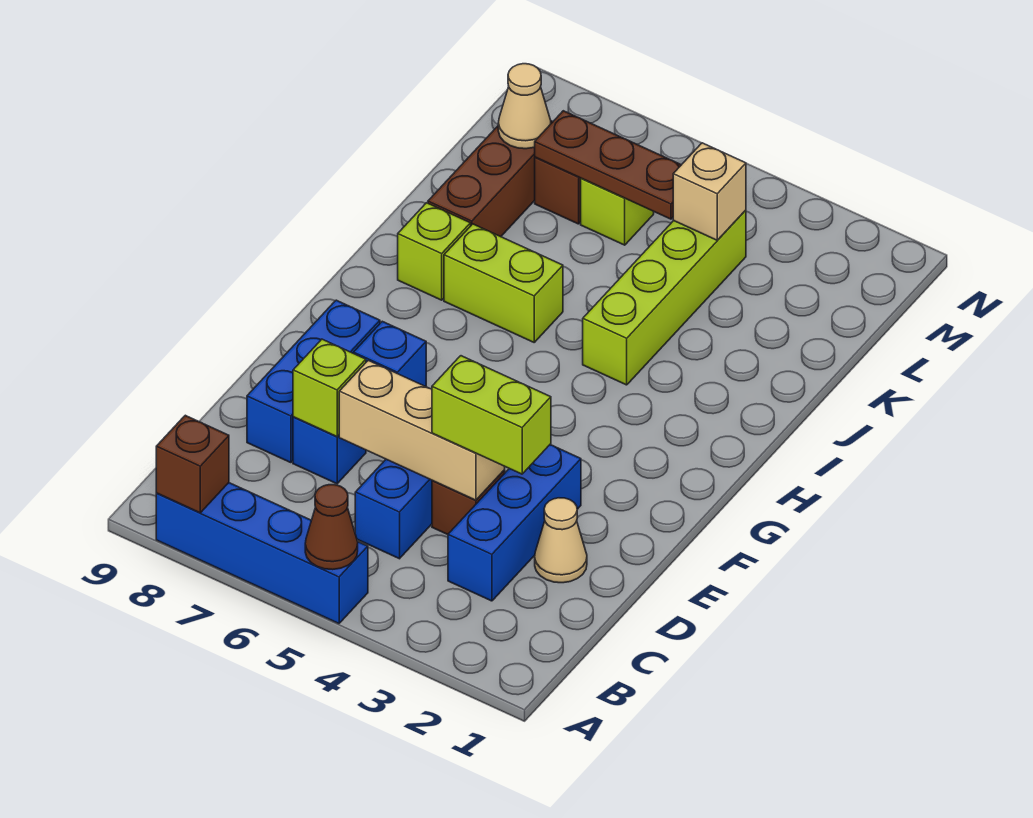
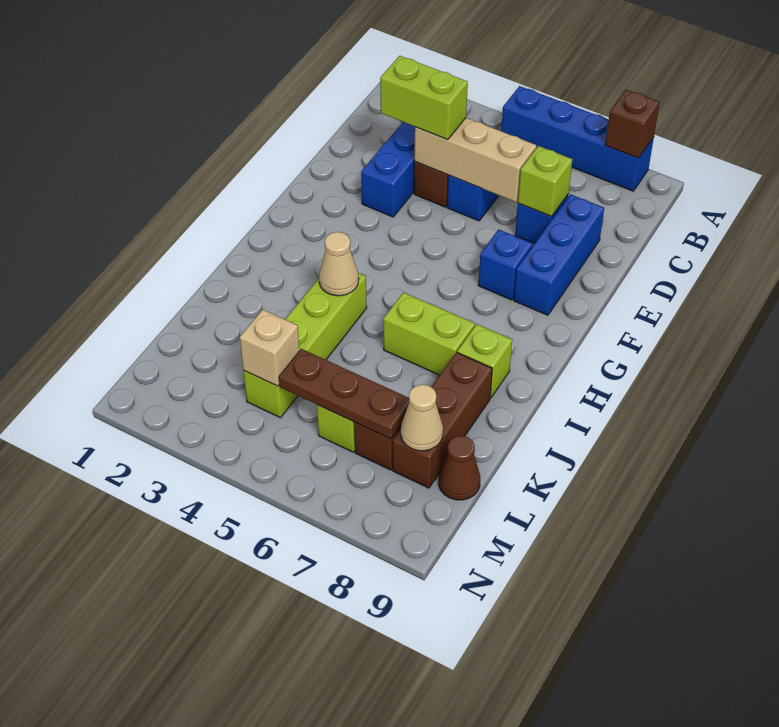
brown 1x1 cone [305,485,358,570] -> brown 1x1 cone moved to [439,436,480,500]
tan 1x1 cone [535,498,587,583] -> tan 1x1 cone moved to [319,232,359,296]

